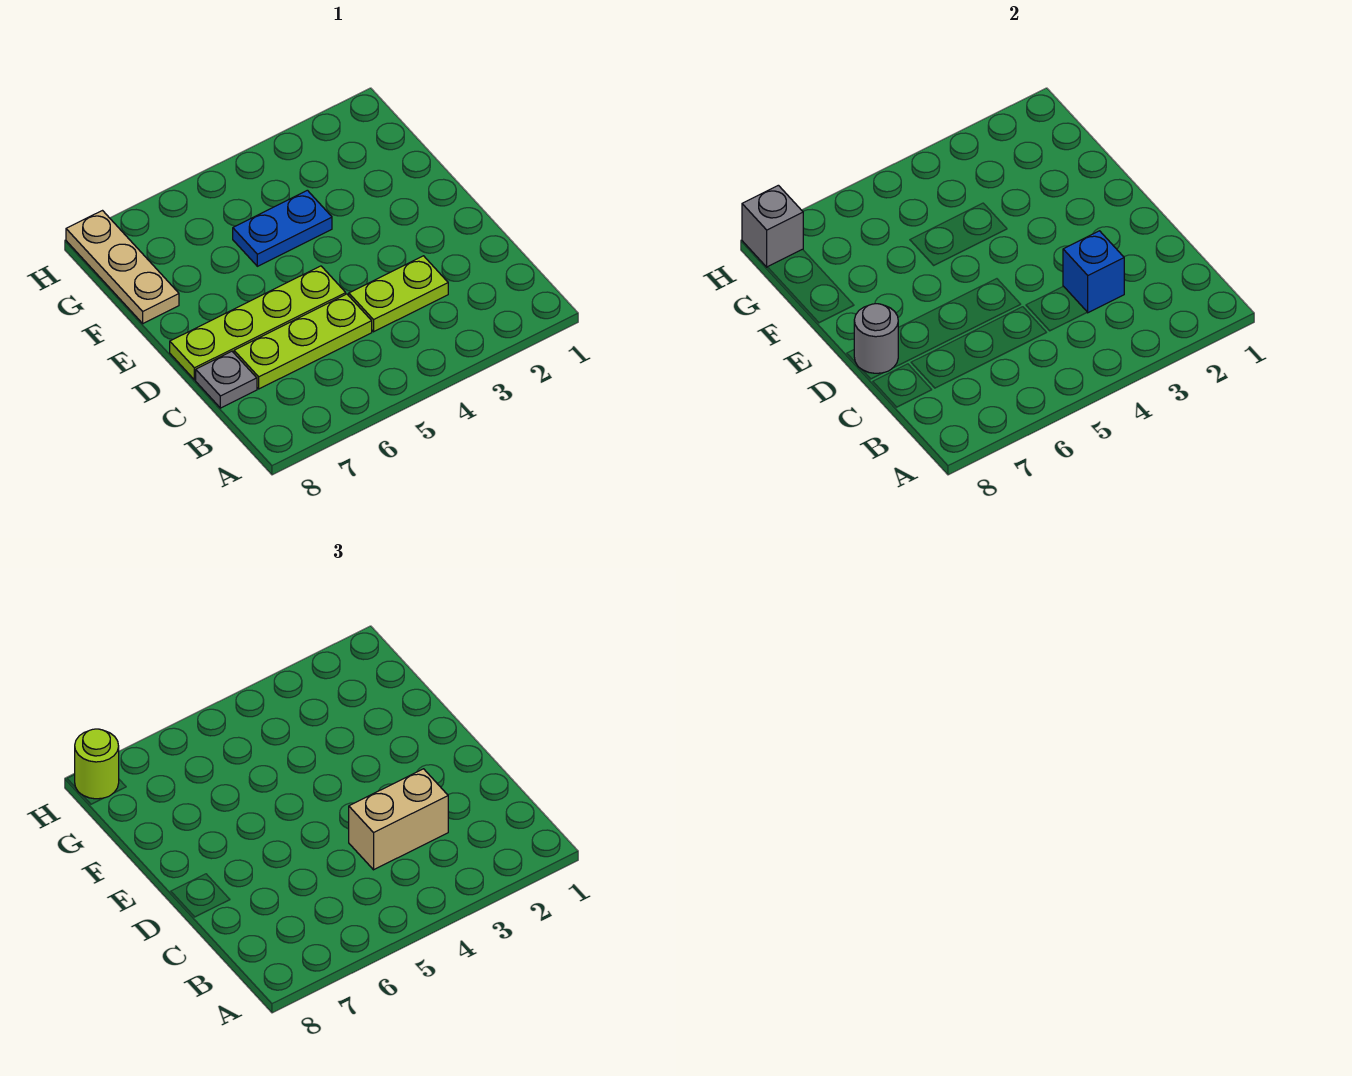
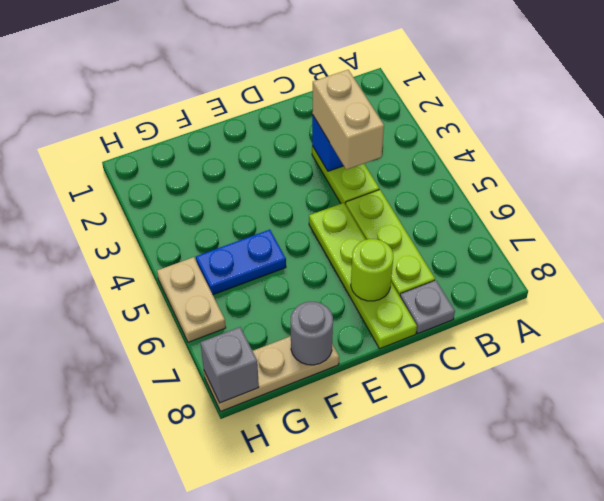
grey 1x1 round brick [854,304,898,373] -> grey 1x1 round brick moved to [291,302,333,365]
blue 1x2 plate [233,190,332,266] -> blue 1x2 plate turned to [196,230,286,295]
none -> tan 1x2 plate [157,257,226,342]
lime 1x1 round brick [75,729,119,799] -> lime 1x1 round brick moved to [351,239,393,301]

